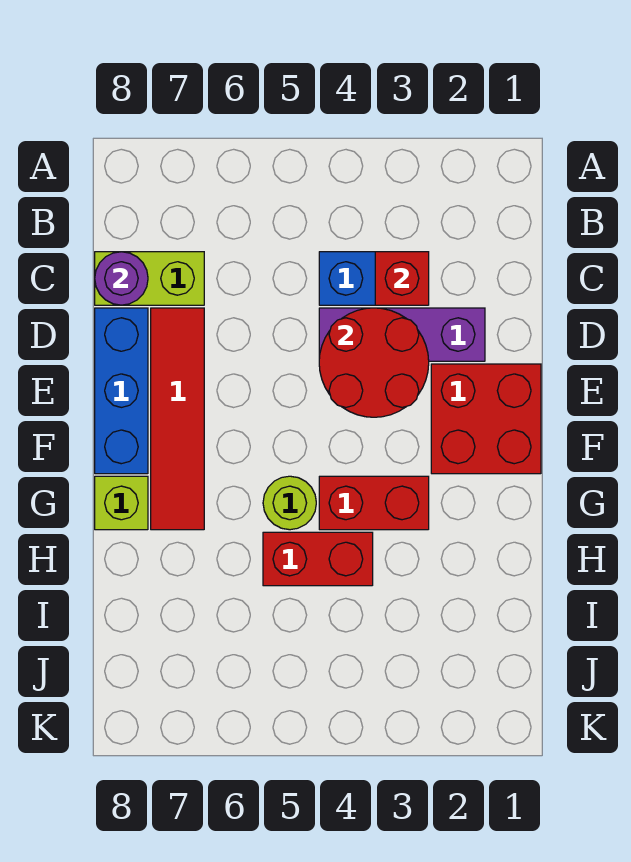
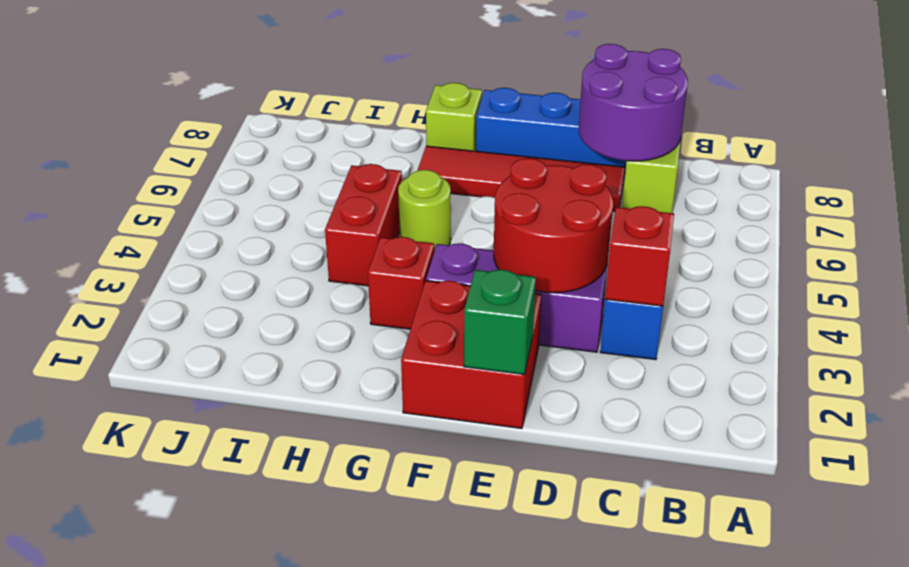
purple 1x1 round brick [95,252,148,305] -> purple 2x2 round brick [579,44,688,161]
purple 1x3 brick [319,308,485,361] -> purple 1x3 brick turned to [426,243,608,352]
none -> green 1x1 brick [464,270,536,375]
red 1x2 brick [319,476,429,530] -> red 1x1 brick [368,237,434,329]

